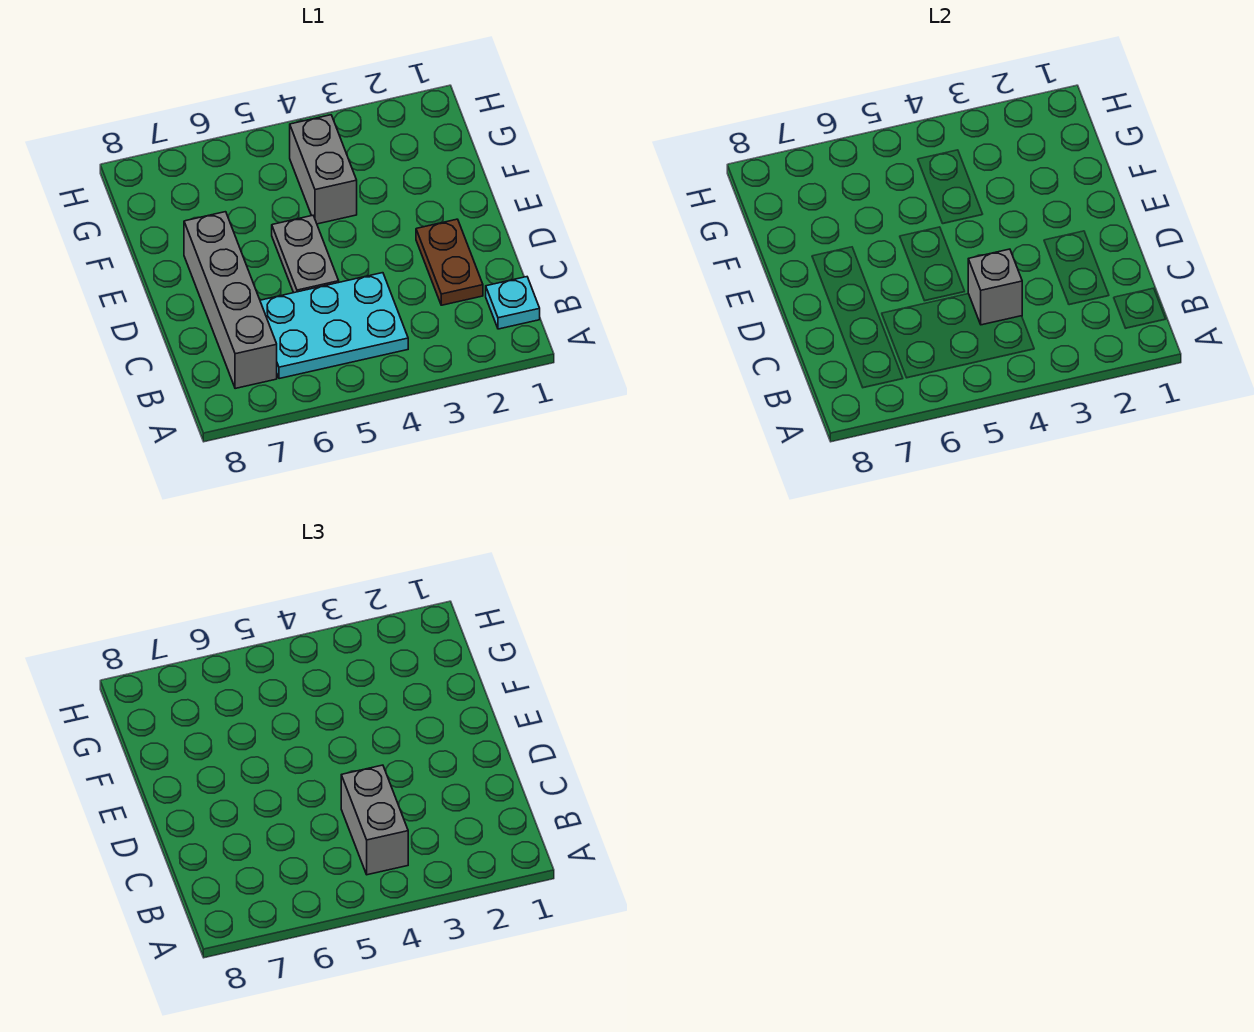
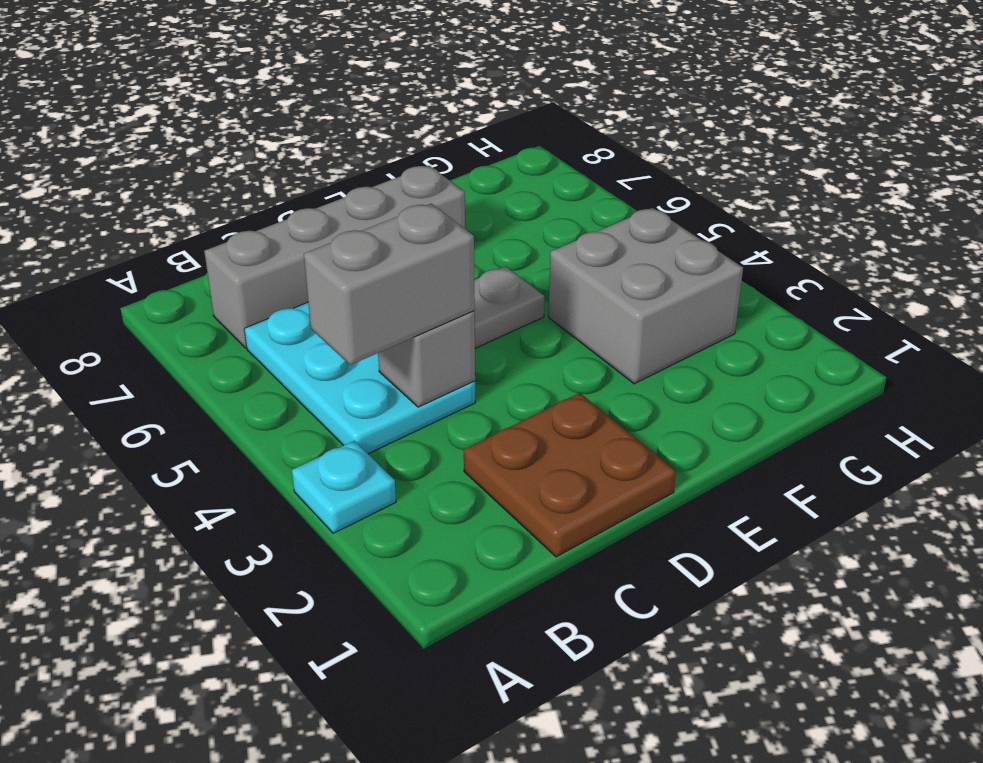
cyan 1x1 plate [486,277,540,329] -> cyan 1x1 plate moved to [292,441,396,533]
brown 1x2 plate [416,219,483,305] -> brown 2x2 plate [464,393,676,557]
grey 1x2 brick [290,115,357,224] -> grey 2x2 brick [549,208,743,384]

